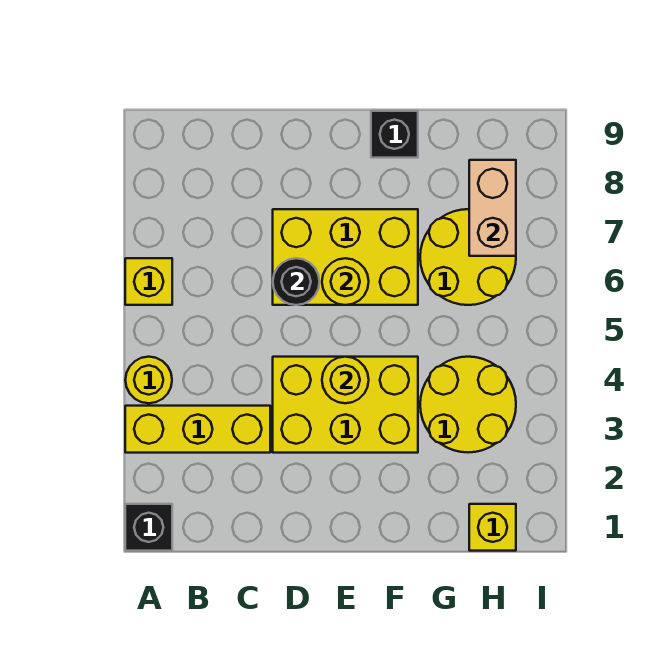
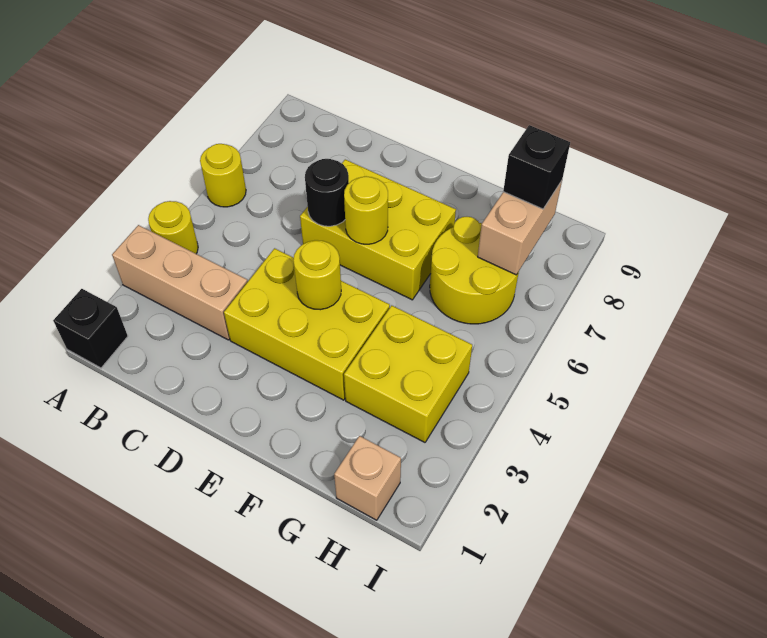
yellow 1x3 brick [125,406,270,453] -> tan 1x3 brick [112,225,248,340]
yellow 1x1 brick [125,258,172,305] -> yellow 1x1 round brick [200,144,246,207]
black 1x1 brick [371,111,418,158] -> black 1x1 brick moved to [503,125,570,209]
yellow 2x2 round brick [420,357,516,452] -> yellow 2x2 brick [344,306,472,442]
yellow 1x1 brick [469,504,516,551] -> tan 1x1 brick [334,436,401,520]

